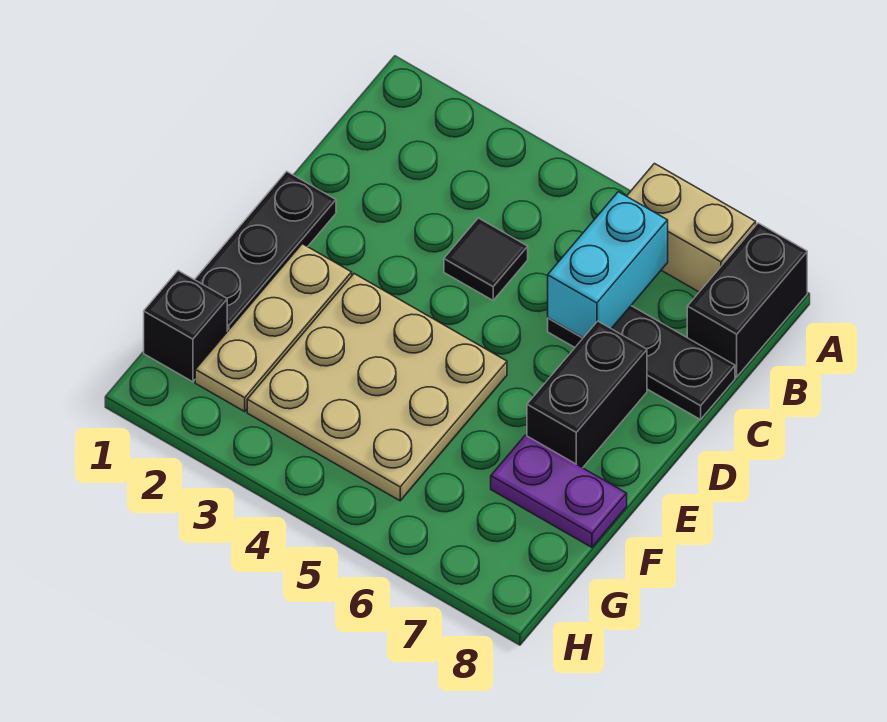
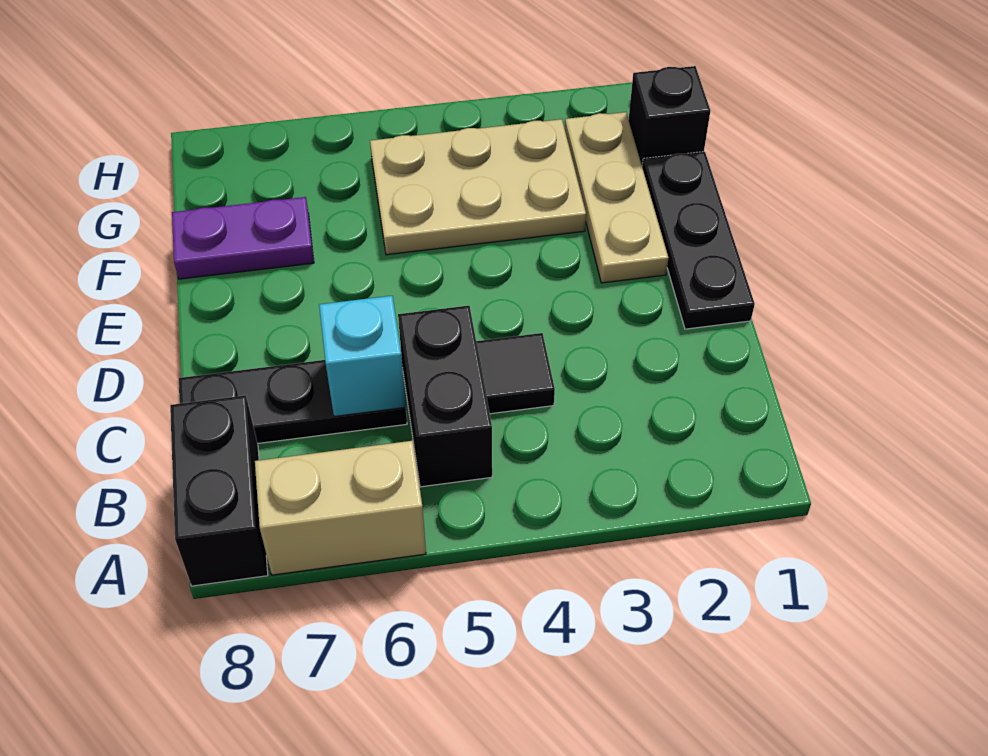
cyan 1x2 brick [548,192,668,338] -> cyan 1x1 brick [319,296,406,417]
black 1x2 brick [527,321,647,468] -> black 1x2 brick moved to [398,306,492,487]
tan 3x3 plate [247,274,507,501] -> tan 2x3 plate [370,119,586,255]

